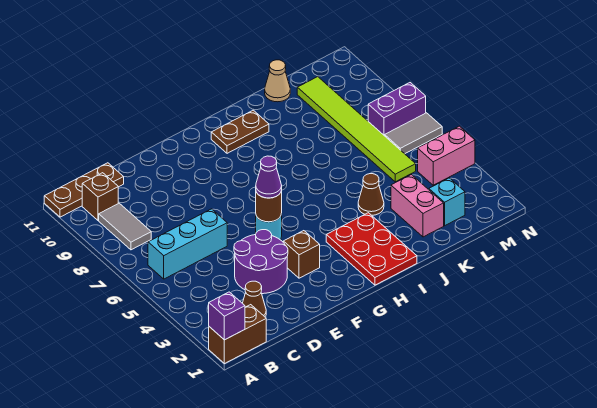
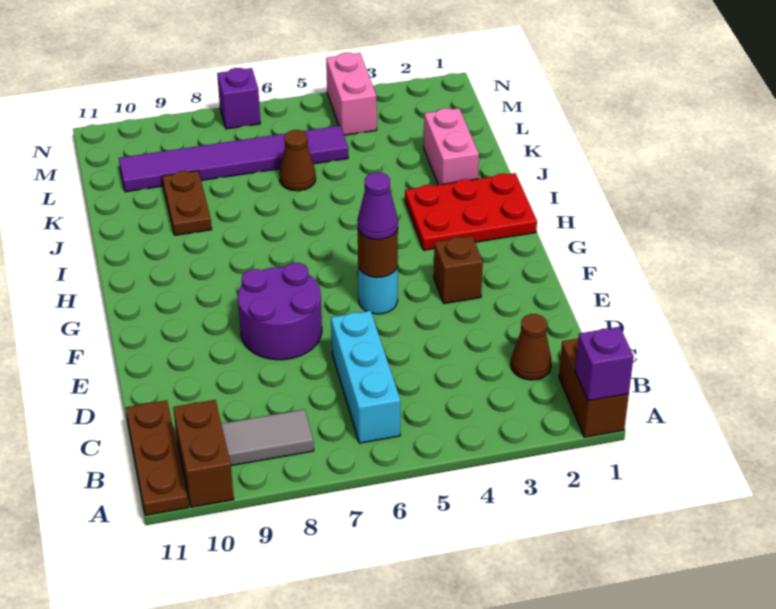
brown 1x1 brick [82,173,118,221] -> brown 1x2 brick [173,400,234,507]
purple 2x2 round brick [234,230,288,294] -> purple 2x2 round brick moved to [238,263,322,360]
brown 1x2 plate [211,110,269,153] -> brown 1x2 plate moved to [162,171,212,235]
brown 1x1 cone [358,174,384,215] -> brown 1x1 cone moved to [279,130,316,191]
pink 1x2 brick [391,175,444,237] -> pink 1x2 brick turned to [424,108,479,185]
tan 1x1 cone [265,60,290,102] -> none
cyan 1x1 brick [429,178,465,226] -> none
lime 1x6 tile [297,77,416,182] -> purple 1x6 tile [119,126,348,192]
grey 1x2 tile [385,113,442,154] -> none
purple 1x2 brick [368,83,426,136] -> purple 1x1 brick [217,68,260,129]

